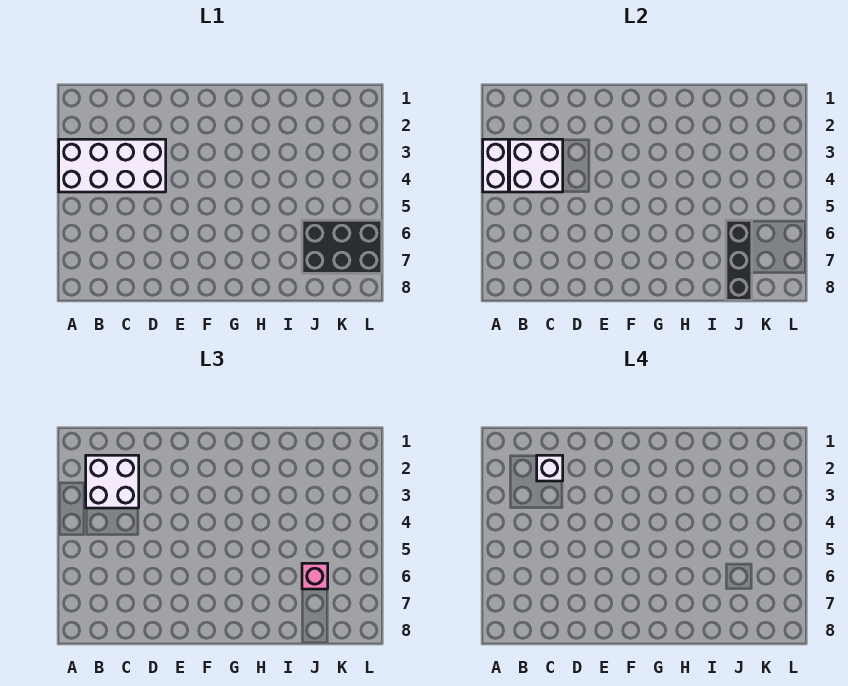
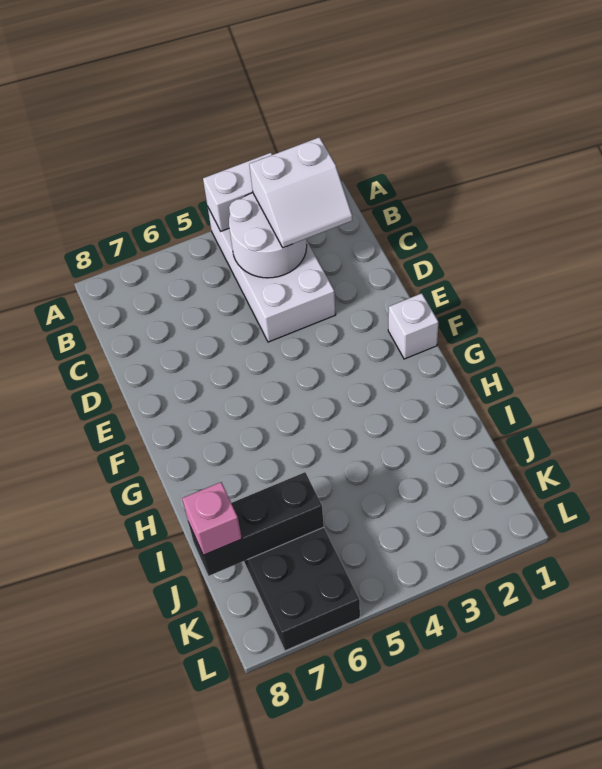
white 2x2 brick [86,455,139,508] -> white 2x2 slope [249,137,353,248]
white 2x2 brick [510,139,563,192] -> white 2x2 round brick [229,193,307,278]
white 1x1 brick [537,455,563,481] -> white 1x1 brick moved to [388,293,438,359]
pink 1x1 brick [302,563,328,589] -> pink 1x1 brick moved to [182,482,242,555]

